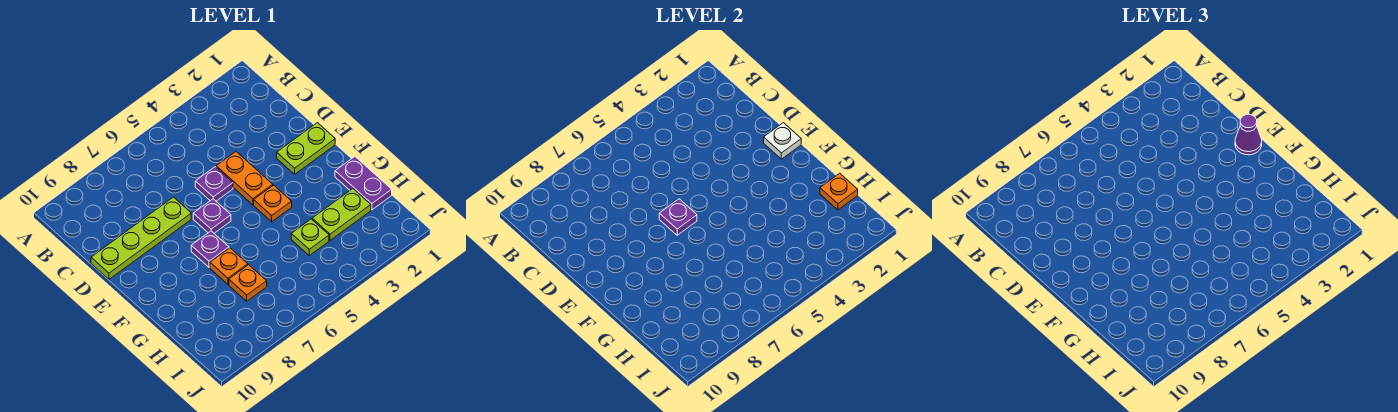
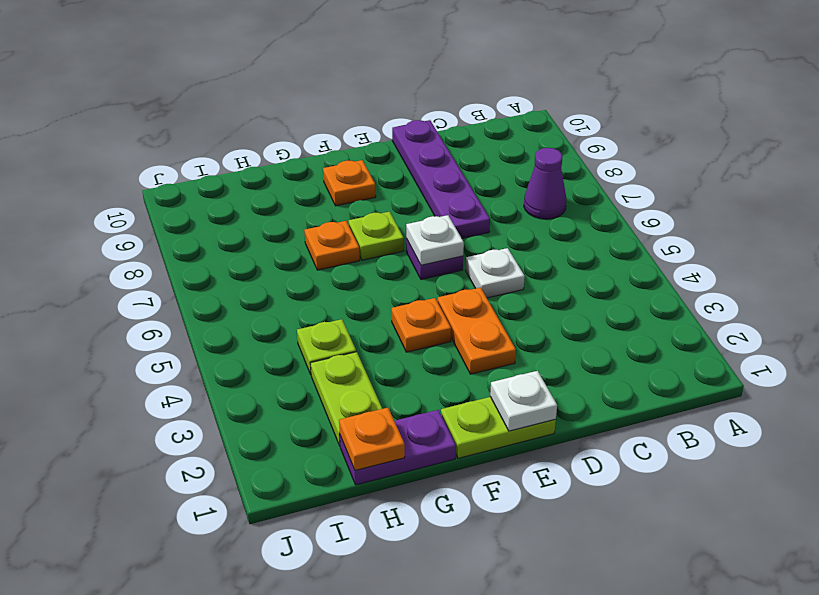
orange 1x2 plate [216,152,273,205] -> orange 1x2 plate turned to [437,287,516,374]
purple 1x1 plate [195,167,233,201] -> white 1x1 plate [466,248,525,298]
lime 1x4 plate [91,197,191,279] -> purple 1x4 plate [392,120,490,238]
lime 1x2 plate [277,123,335,174] -> lime 1x2 plate turned to [441,397,556,458]
purple 1x1 cone [1235,114,1262,155] -> purple 1x1 cone moved to [524,148,567,219]
purple 1x1 plate [659,199,697,235] -> white 1x1 plate [406,215,464,265]
purple 1x1 plate [191,231,229,267] -> lime 1x1 plate [349,212,404,260]
orange 1x1 plate [229,265,267,301] -> orange 1x1 plate moved to [323,160,376,206]

